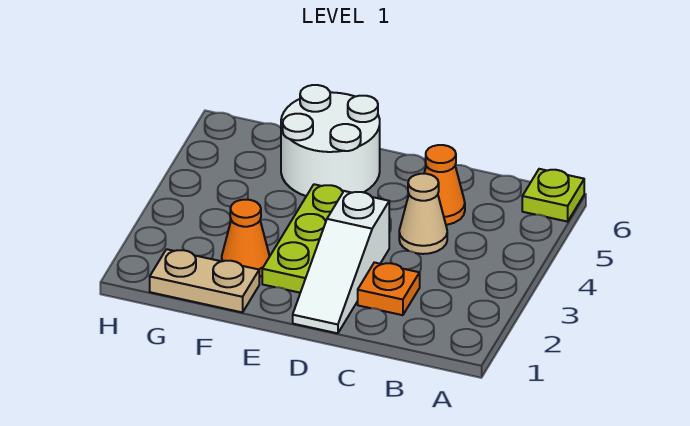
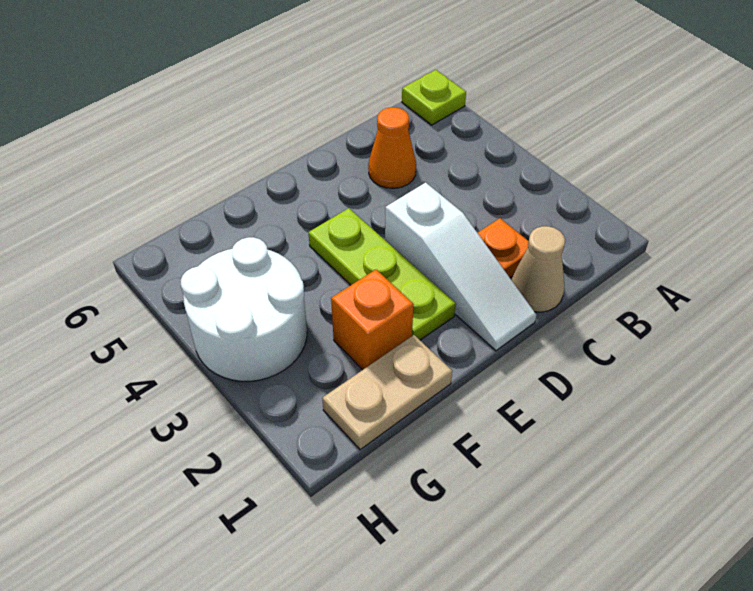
tan 1x1 cone [399,174,447,254] -> tan 1x1 cone moved to [511,226,565,312]
white 2x2 round brick [281,85,380,196] -> white 2x2 round brick moved to [181,237,307,381]
orange 1x1 cone [222,200,270,277] -> orange 1x1 brick [331,270,414,370]

